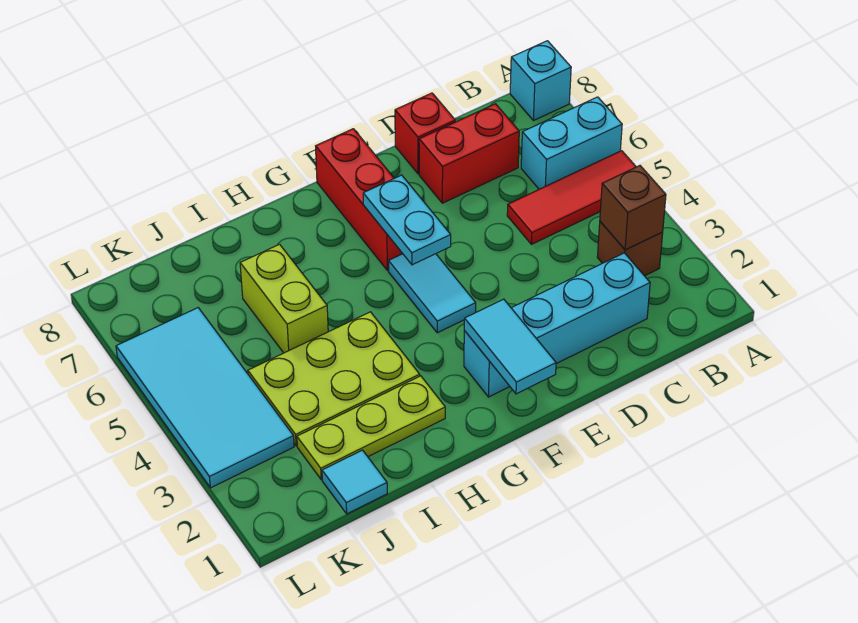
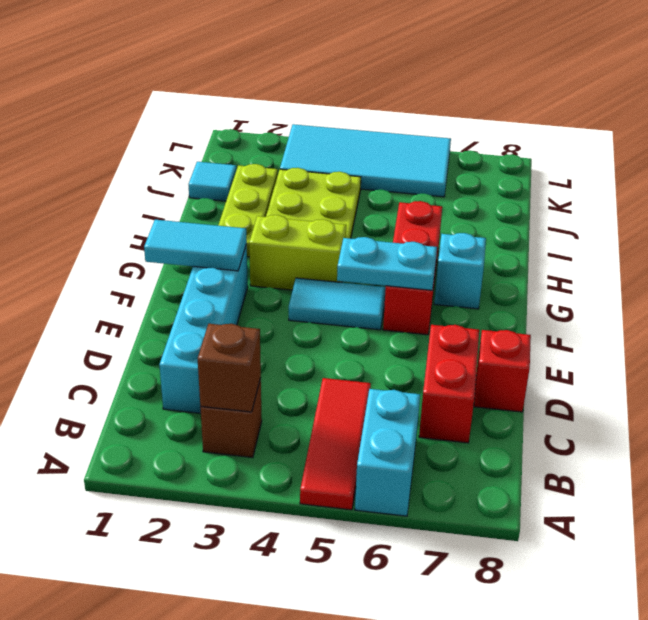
cyan 1x1 brick [510,41,571,121] -> cyan 1x1 brick moved to [434,233,486,309]
red 1x3 brick [316,129,403,271] -> red 1x3 brick turned to [383,201,442,335]
lime 1x2 brick [240,244,328,353] -> lime 1x2 brick moved to [249,215,346,290]

